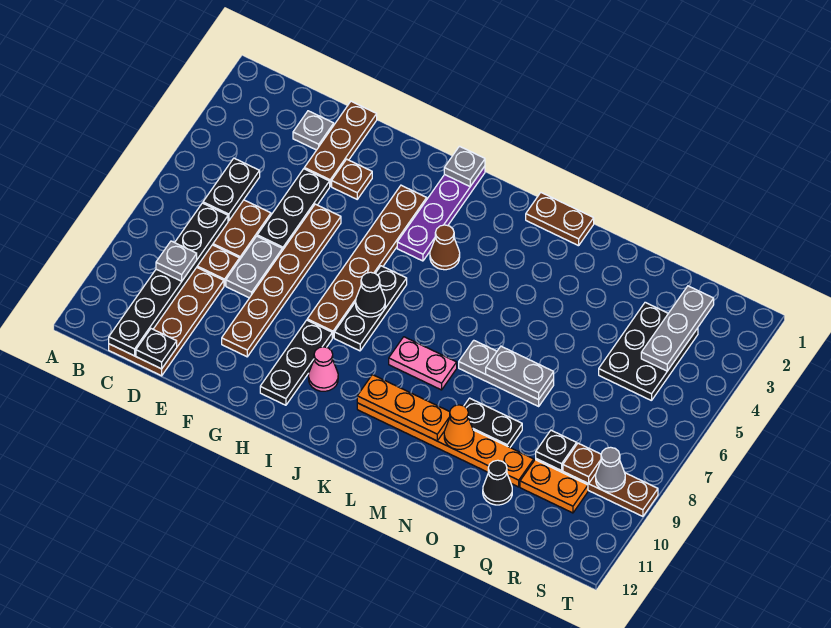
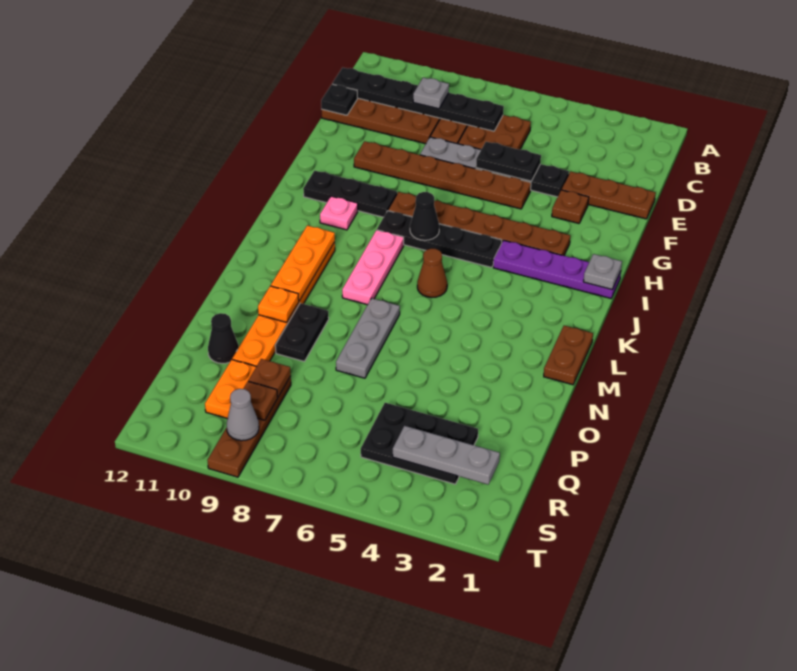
black 1x2 plate [203,158,260,221] -> black 1x2 plate moved to [476,142,541,181]
grey 1x1 plate [293,111,334,150] -> none
black 1x3 plate [334,266,407,351] -> black 1x4 plate [377,211,502,267]
pink 1x1 cone [309,347,338,391] -> pink 1x1 plate [320,196,358,230]
brown 1x1 cone [430,225,460,270] -> brown 1x1 cone moved to [417,248,447,298]
pink 1x2 plate [389,337,457,390] -> pink 1x3 plate [342,230,404,305]
grey 1x2 plate [486,346,554,400] -> none
orange 1x1 cone [444,405,474,449] -> orange 1x1 plate [258,286,299,322]
black 1x1 plate [536,430,577,471] -> brown 1x1 plate [248,359,291,397]

